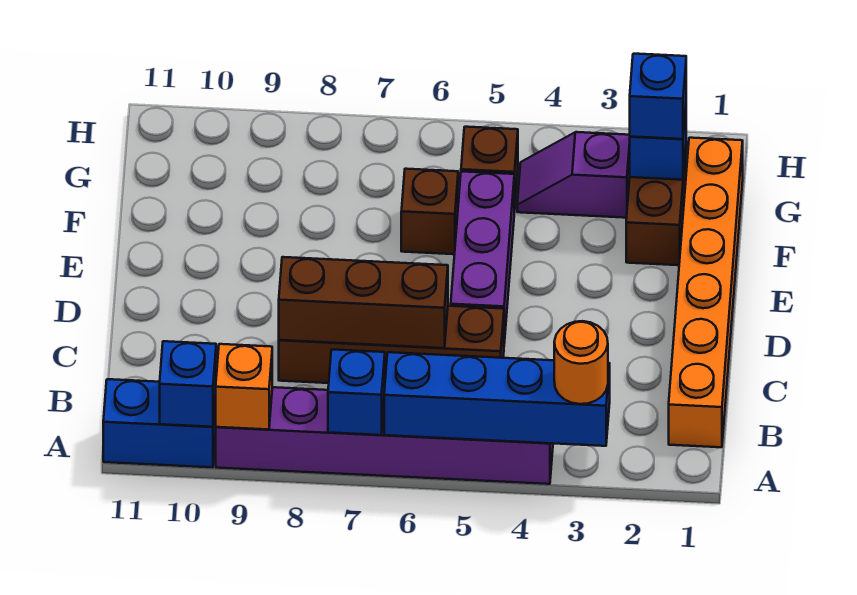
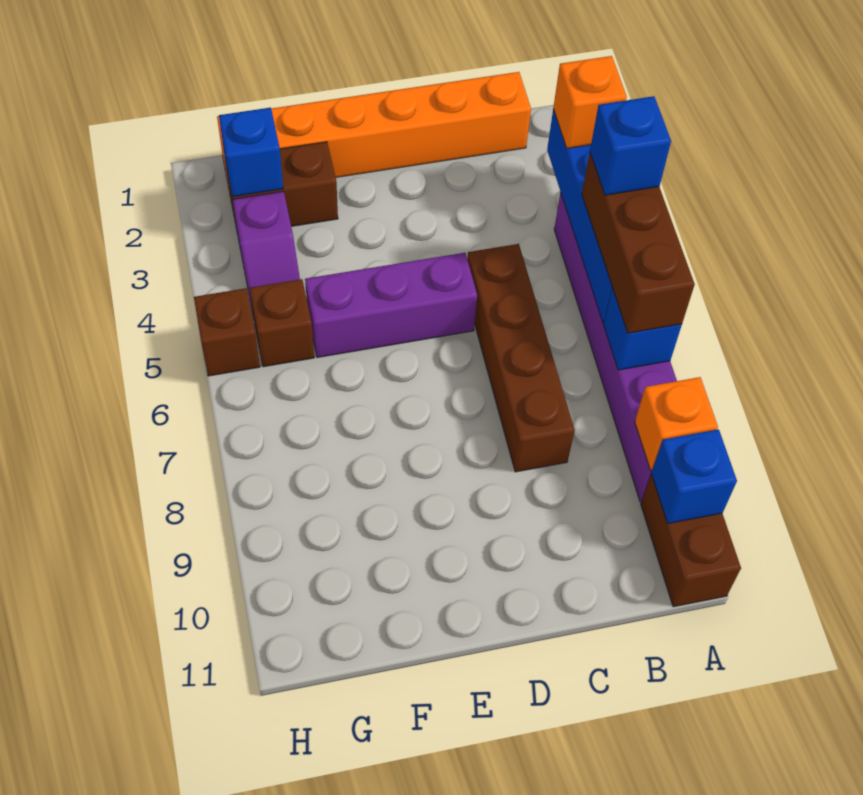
orange 1x1 round brick [554,321,608,404] -> orange 1x1 brick [553,56,627,148]
blue 1x2 brick [103,379,216,467] -> brown 1x2 brick [641,474,741,607]
brown 1x3 brick [279,257,448,348] -> brown 1x3 brick moved to [582,153,695,333]
brown 1x1 brick [401,169,458,254] -> brown 1x1 brick moved to [194,288,260,376]
blue 1x1 brick [630,54,686,139] -> blue 1x1 brick moved to [590,96,671,195]

